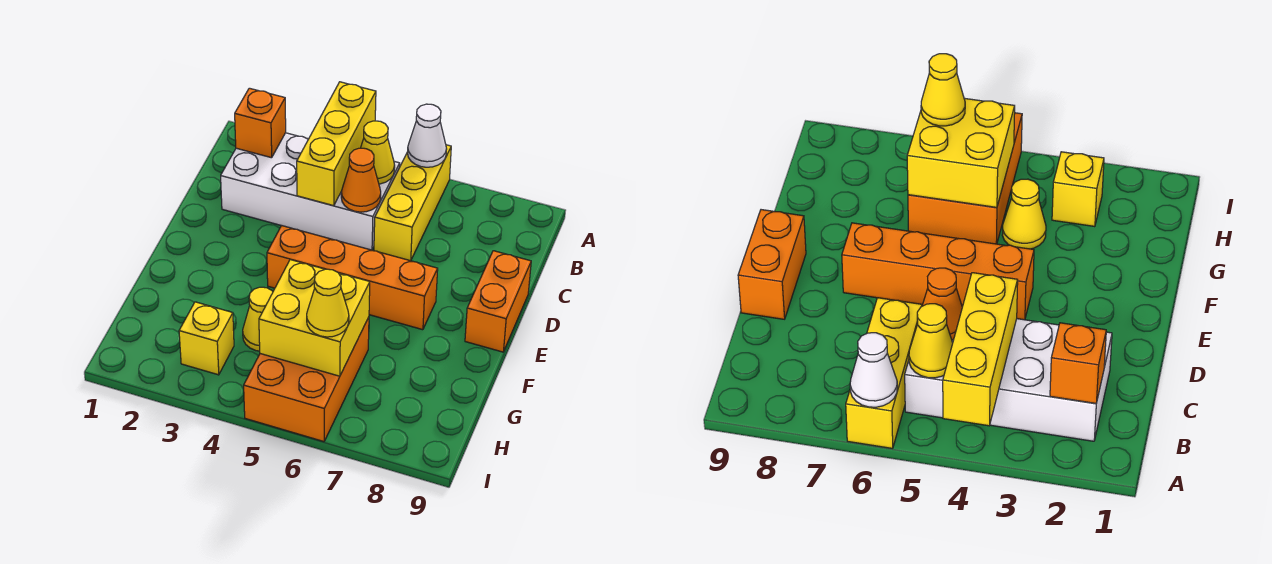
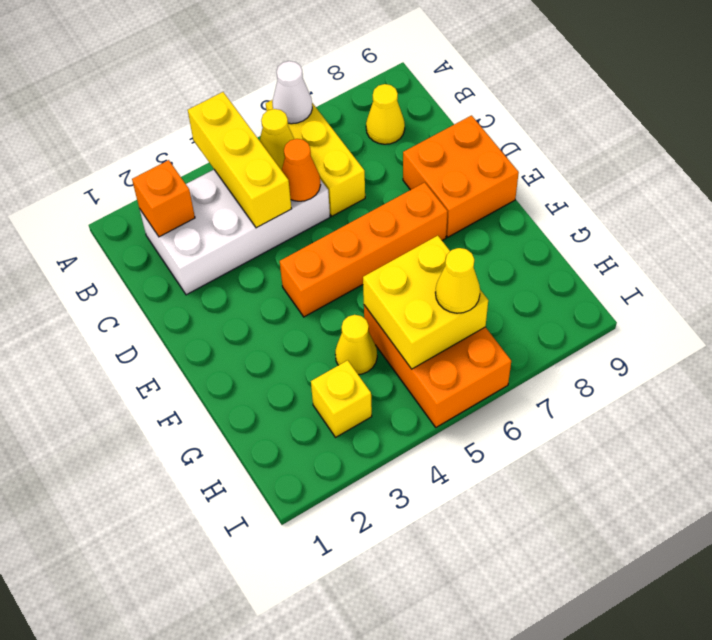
none -> yellow 1x1 cone [366,84,405,144]
orange 1x2 brick [465,251,531,352] -> orange 2x2 brick [403,115,519,237]

